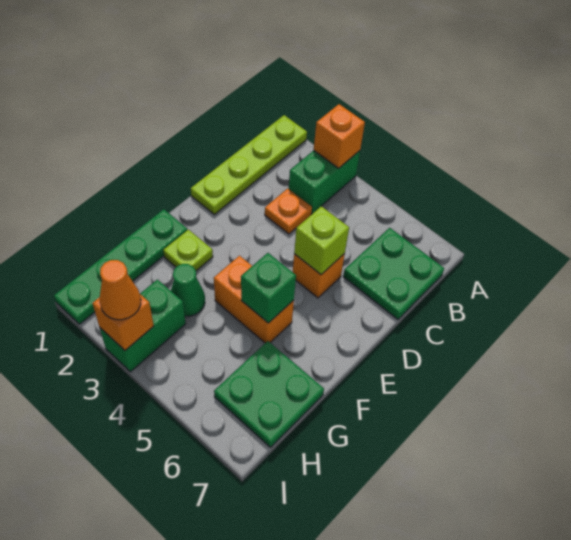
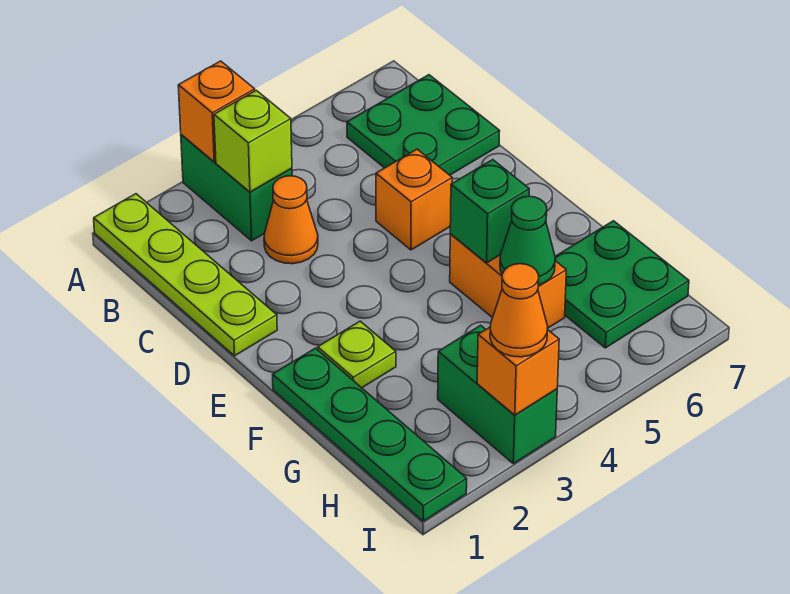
orange 1x1 plate [265,189,312,234] -> orange 1x1 cone [264,176,318,264]
lime 1x1 brick [294,206,349,274] -> lime 1x1 brick moved to [214,90,292,192]
orange 1x2 brick [214,256,294,343] -> orange 1x2 brick turned to [450,234,566,328]
green 1x1 cone [171,264,205,316] -> green 1x1 cone moved to [500,196,555,285]

